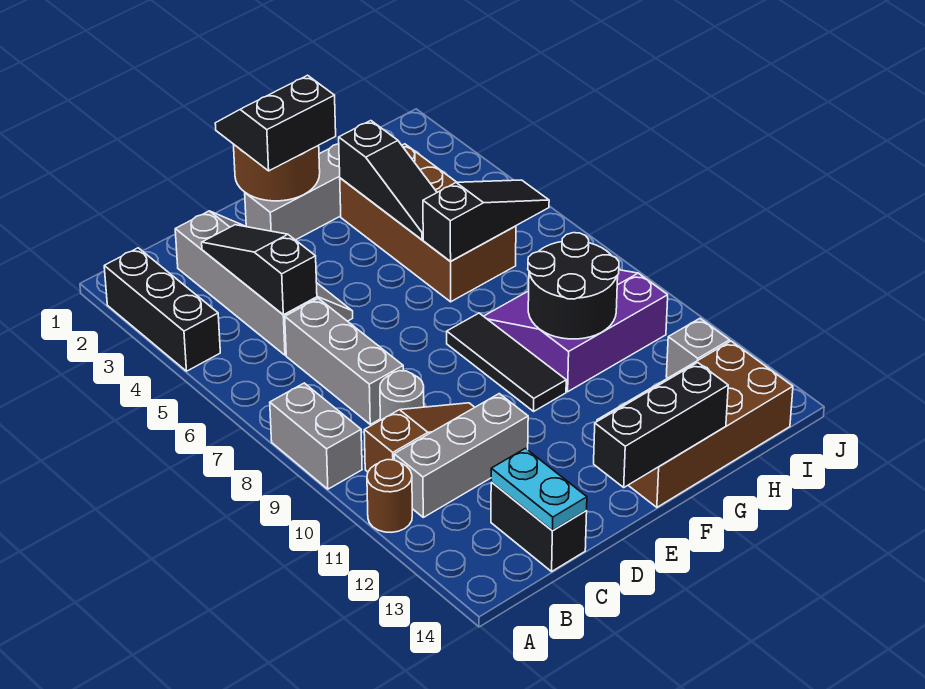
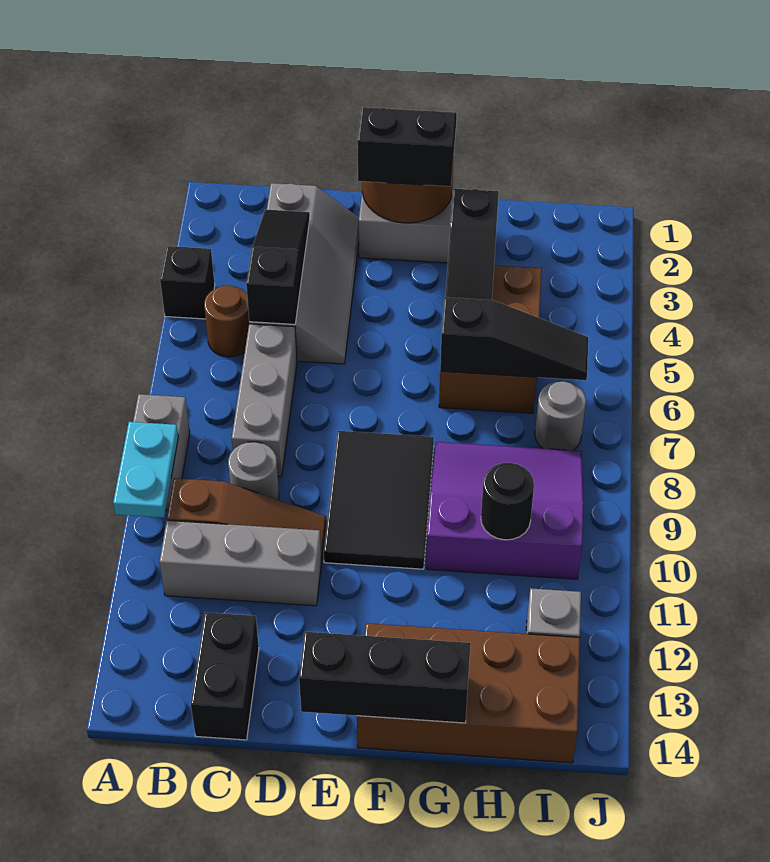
black 1x3 brick [104,248,220,371] -> black 1x1 brick [160,246,215,319]
brown 1x1 round brick [367,460,412,532] -> brown 1x1 round brick moved to [204,286,250,357]
cyan 1x2 plate [491,448,587,531] -> cyan 1x2 plate moved to [113,422,178,518]
black 1x3 tile [447,313,566,411] -> black 2x3 tile [324,431,434,569]
brown 2x4 brick [340,144,516,302] -> brown 2x3 brick [439,265,542,413]
black 2x2 round brick [528,233,619,339] -> black 1x1 round brick [481,463,534,540]
none -> grey 1x1 round brick [535,381,586,450]

